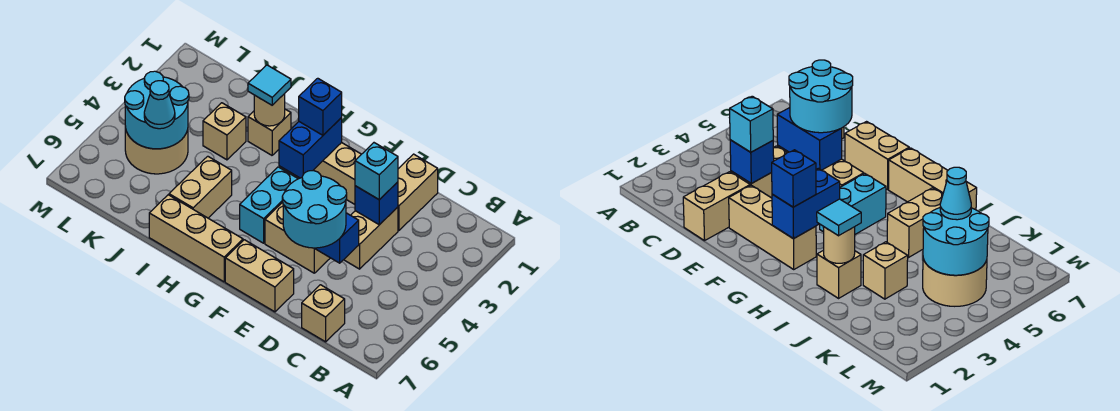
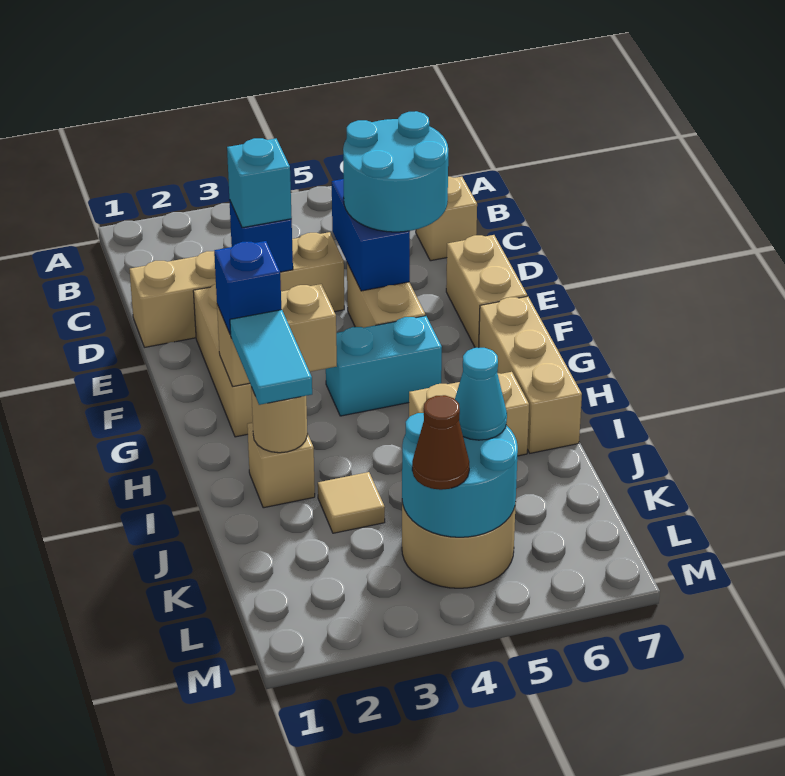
blue 1x2 brick [279,118,342,178] -> tan 1x2 brick [217,284,337,386]
cyan 1x1 tile [248,65,291,105] -> cyan 1x2 tile [230,310,312,405]
tan 1x1 brick [203,103,246,160] -> tan 1x1 tile [318,472,385,533]
none -> brown 1x1 cone [412,395,469,490]

